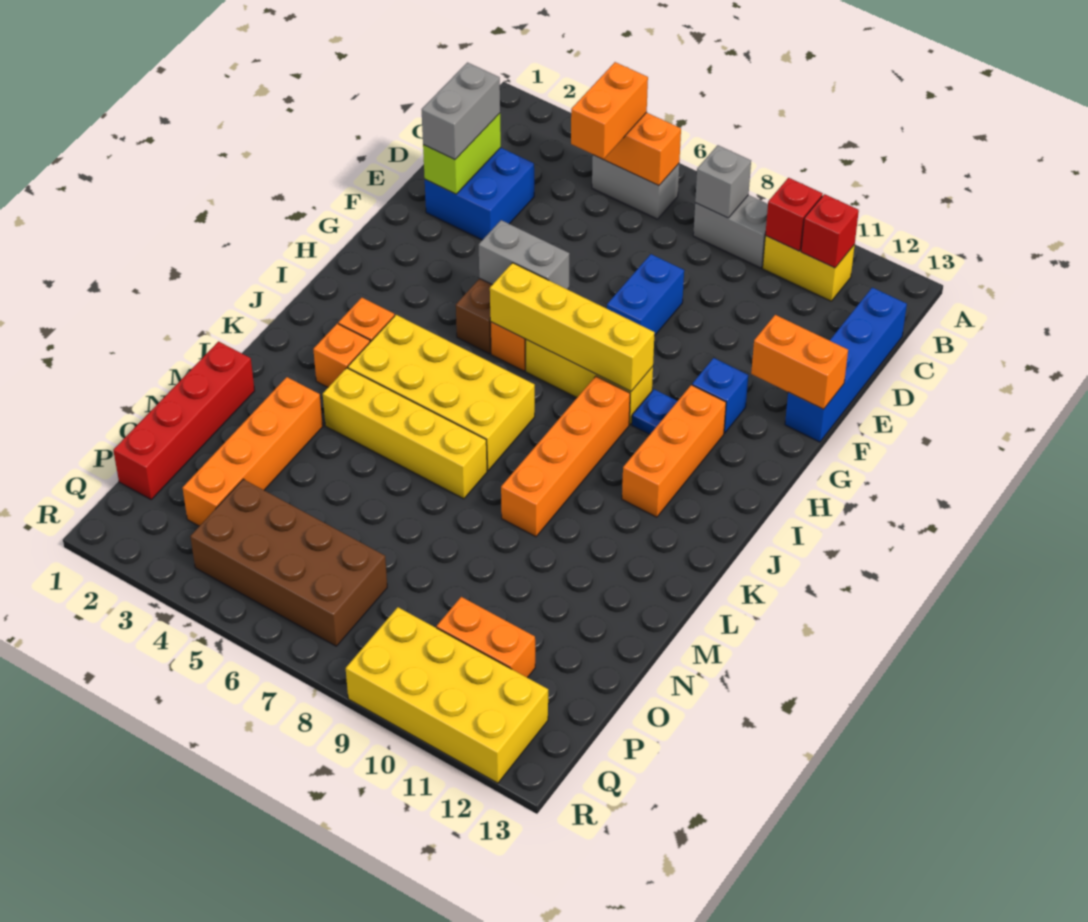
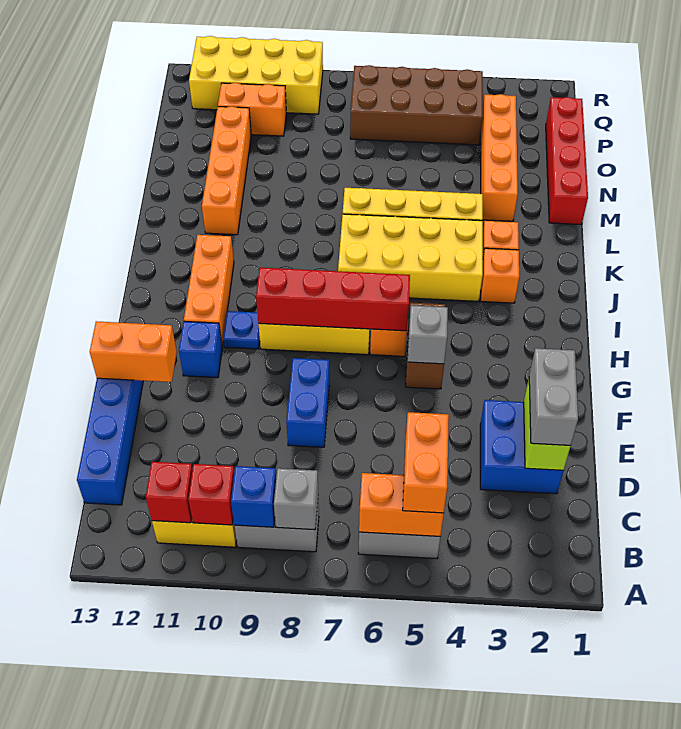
none -> blue 1x1 brick [231,466,276,527]
grey 1x2 brick [479,220,570,289] -> grey 1x1 brick [408,306,448,364]
yellow 1x4 brick [490,263,655,391] -> red 1x4 brick [256,268,410,331]
orange 1x4 brick [501,376,630,537] -> orange 1x4 brick moved to [202,106,251,235]

